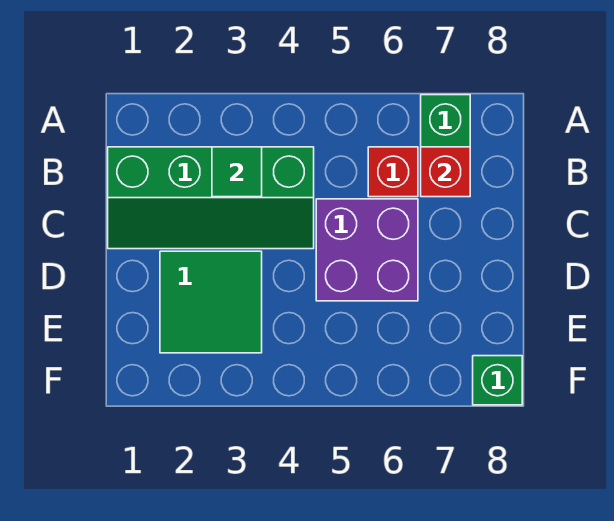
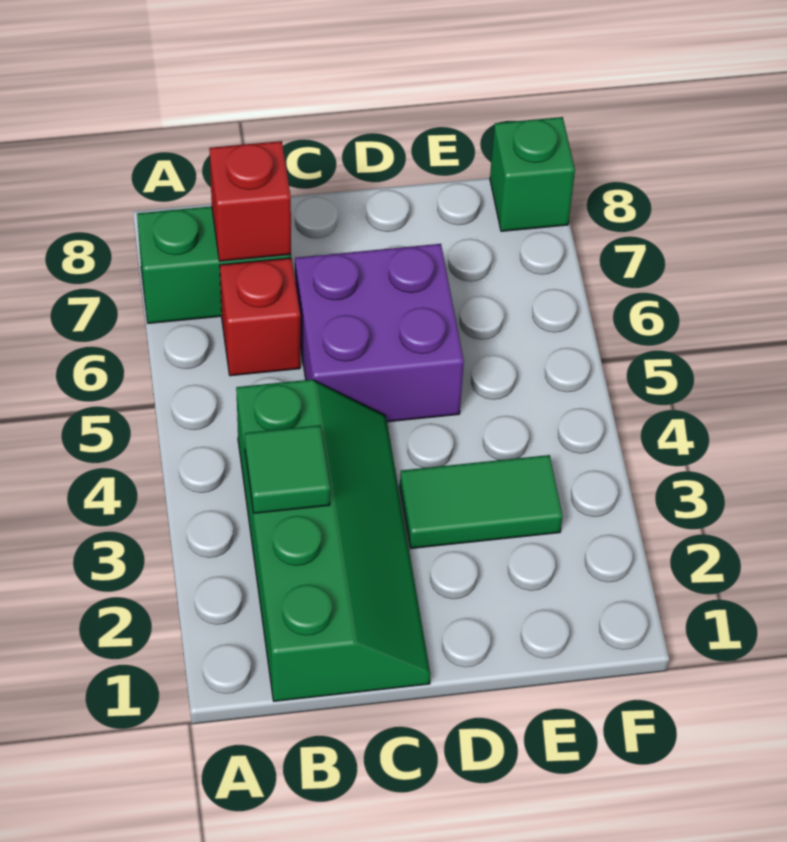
green 2x2 tile [160,251,262,353] -> green 1x2 tile [400,455,563,548]

